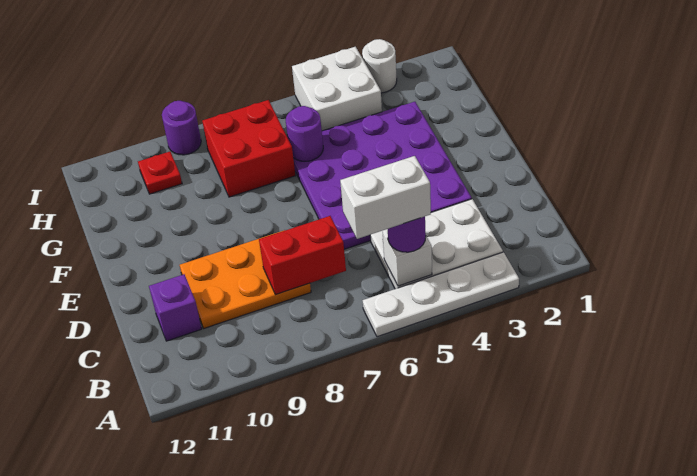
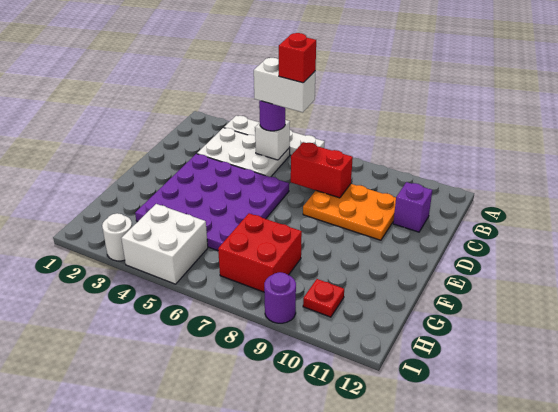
none -> red 1x1 brick [279,33,316,83]
purple 1x1 round brick [286,106,323,161] -> none

